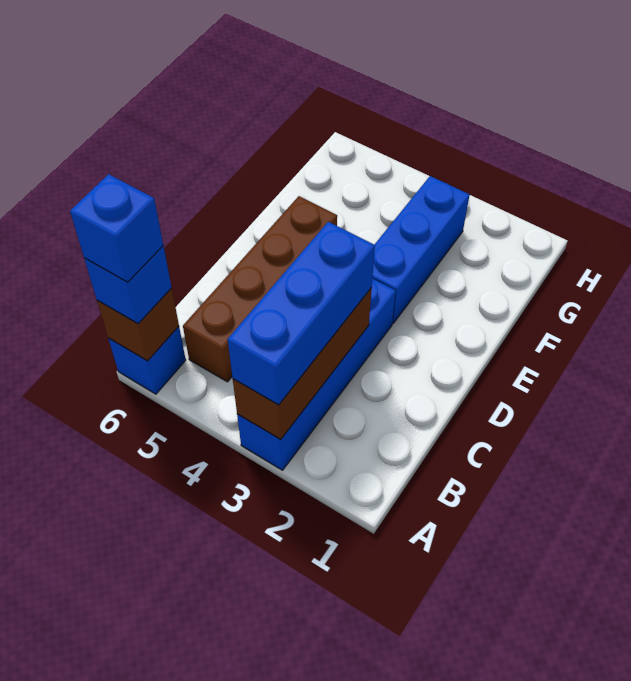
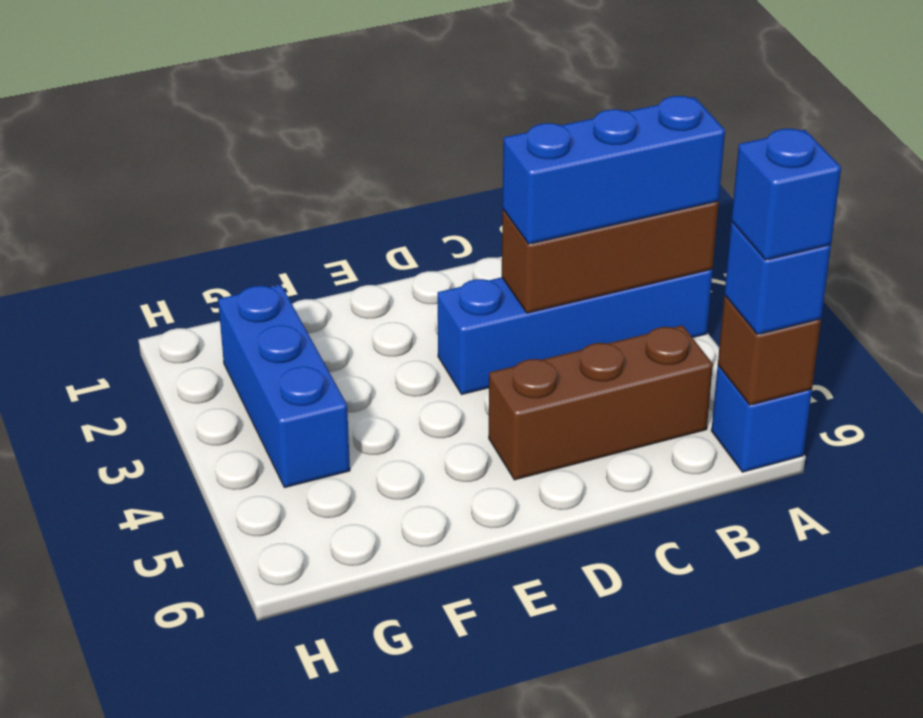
brown 1x4 brick [183,196,337,382] -> brown 1x3 brick [489,325,713,480]
blue 1x3 brick [372,176,470,323] -> blue 1x3 brick turned to [218,285,350,488]

